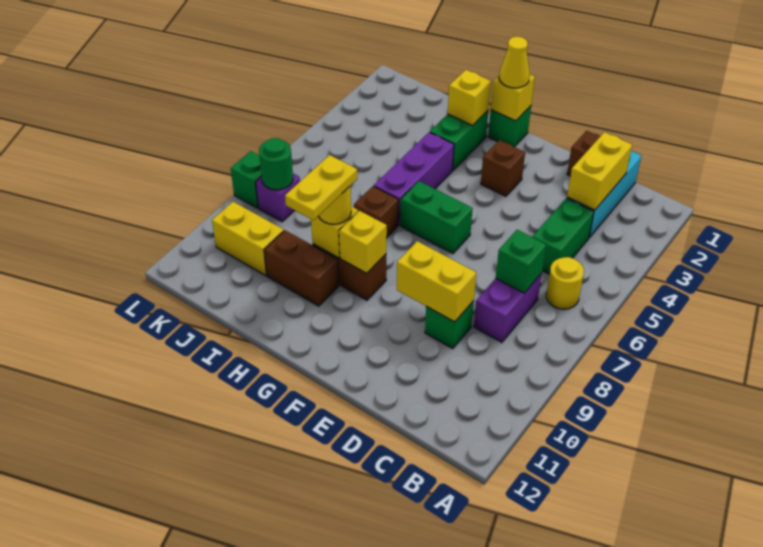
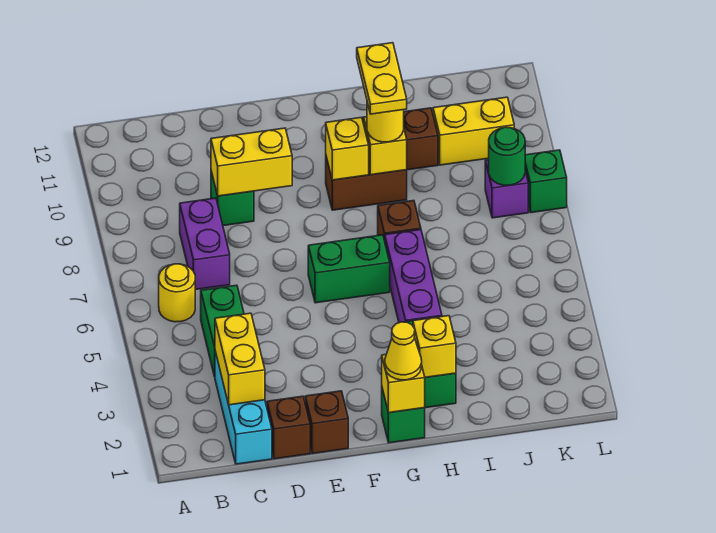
green 1x1 brick [496,230,546,293] -> none
brown 1x1 brick [481,140,525,196] -> brown 1x1 brick moved to [305,391,348,454]

